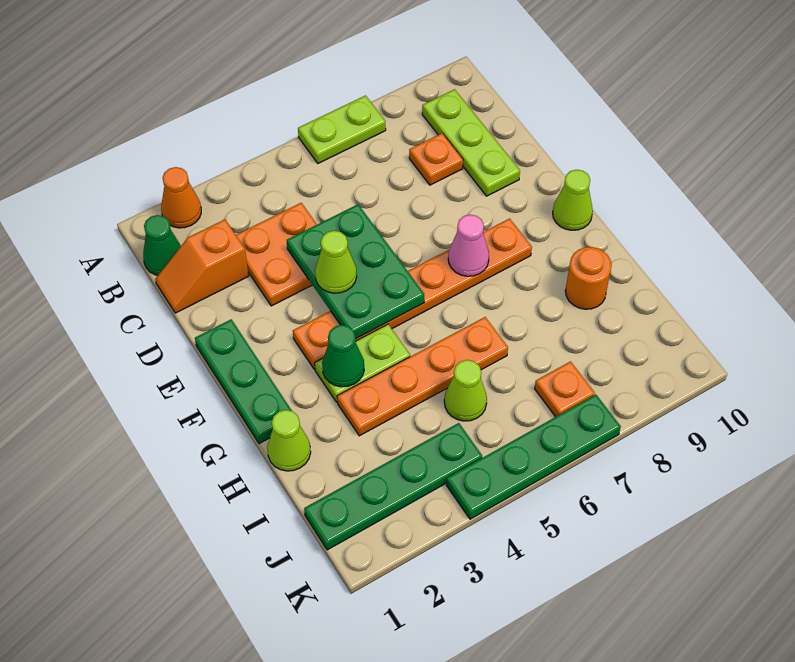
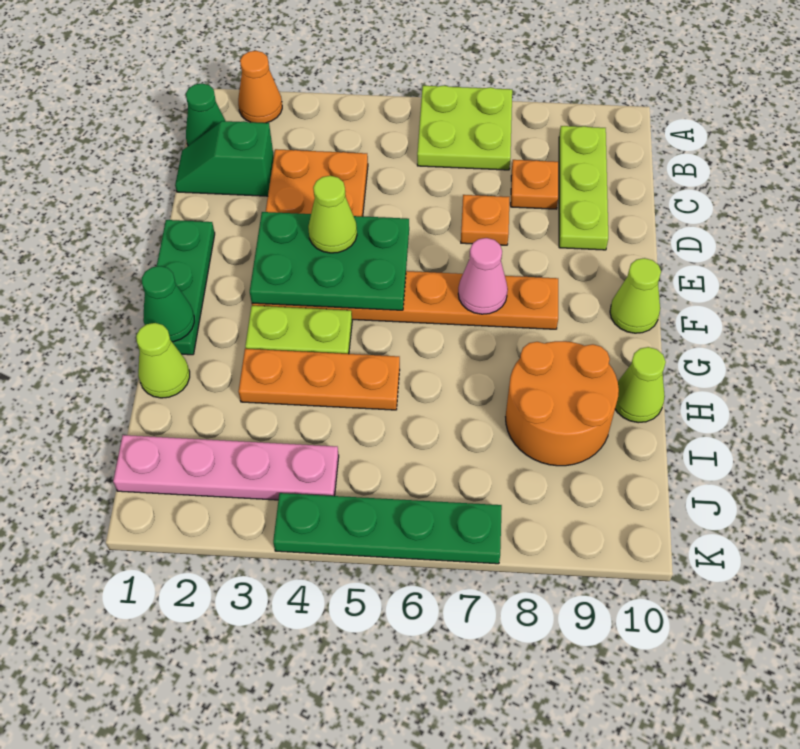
lime 1x2 plate [298,96,386,163] -> lime 2x2 plate [417,86,512,170]
orange 1x2 slope [156,220,249,313] -> green 1x2 slope [175,121,274,196]
green 2x3 plate [287,204,424,339] -> green 2x3 plate turned to [250,212,409,310]
green 1x1 cone [322,325,364,387] -> green 1x1 cone moved to [142,266,194,342]
orange 1x4 plate [337,317,508,436] -> orange 1x3 plate [238,349,400,410]
orange 1x1 round brick [565,247,612,309] -> orange 2x2 round brick [506,341,619,466]
lime 1x1 cone [444,360,487,421] -> lime 1x1 cone moved to [615,347,666,423]
green 1x4 plate [304,423,482,550] -> pink 1x4 plate [113,435,339,500]
orange 1x1 plate [535,362,595,417] -> orange 1x1 plate moved to [461,195,510,245]

